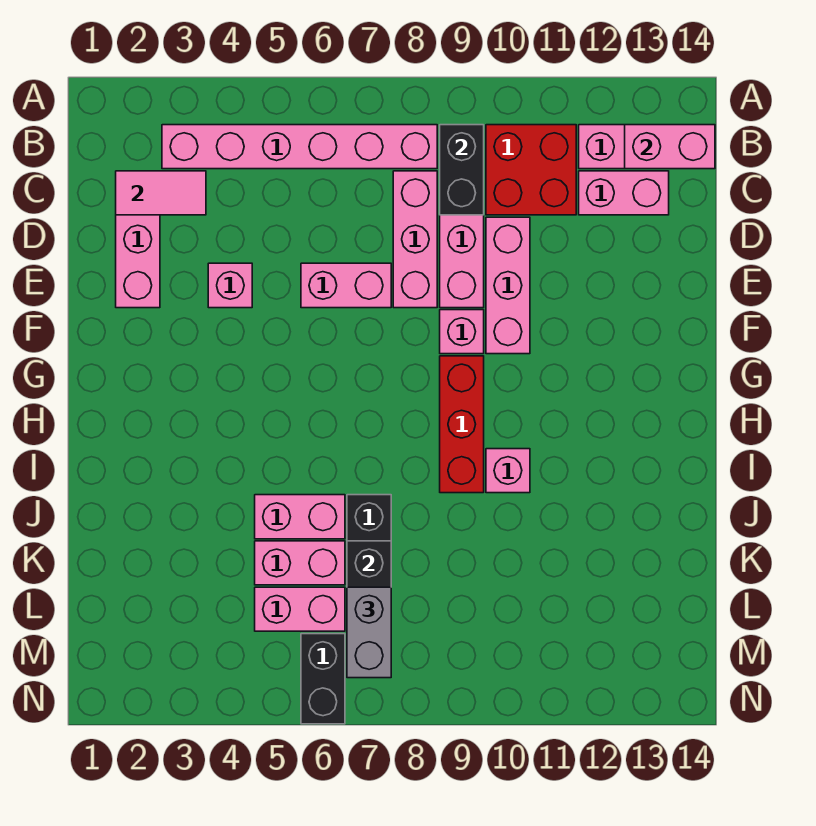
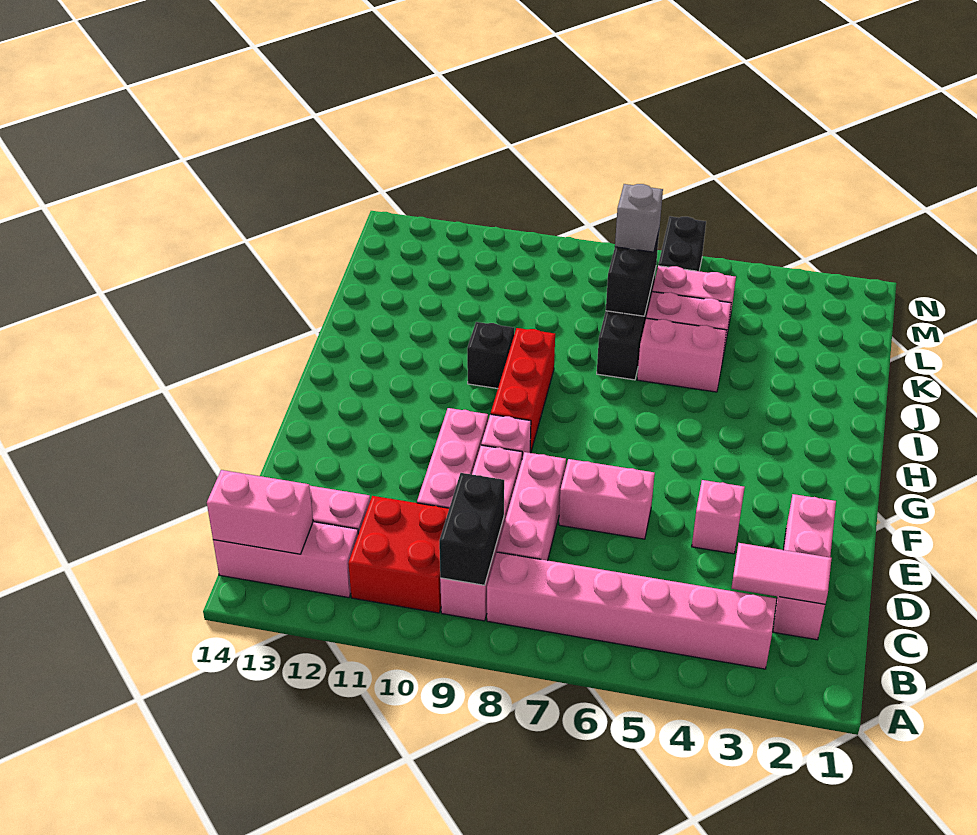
pink 1x1 brick [486,449,530,493] -> black 1x1 brick [467,322,514,389]
grey 1x2 brick [347,587,391,678] -> grey 1x1 brick [615,184,663,252]

